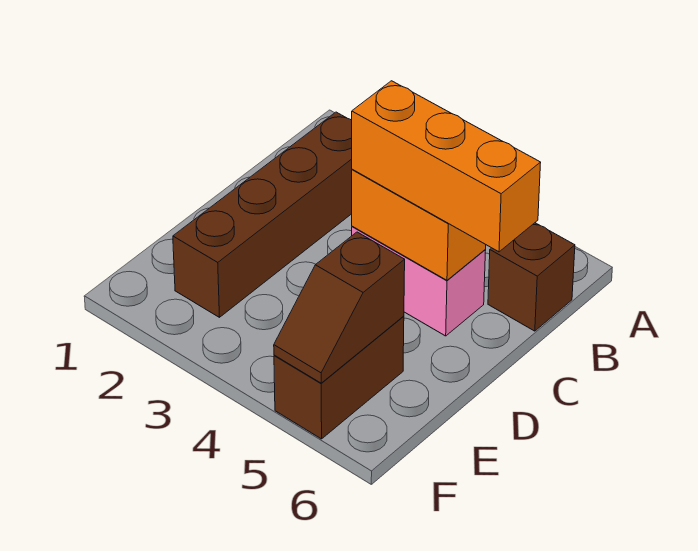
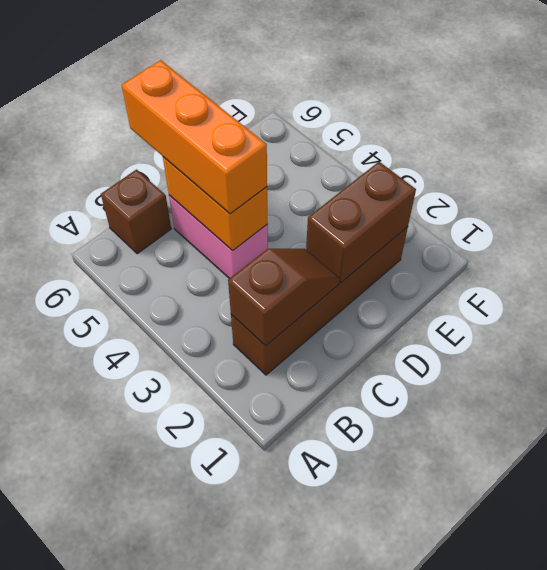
brown 1x2 brick [274,316,404,439] -> brown 1x2 brick moved to [306,162,416,283]
brown 1x2 slope [274,232,405,383] -> brown 1x2 slope moved to [228,249,340,346]

